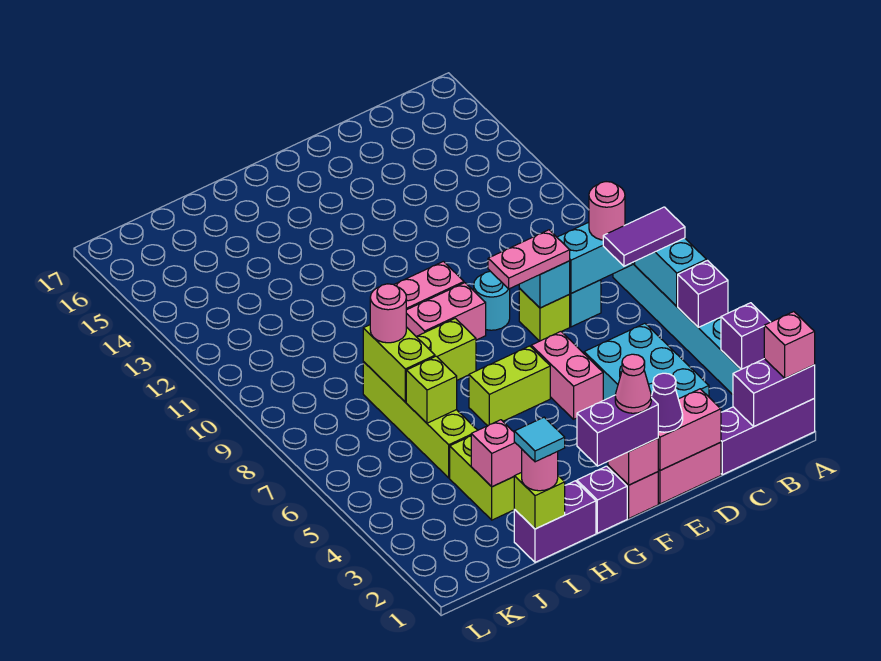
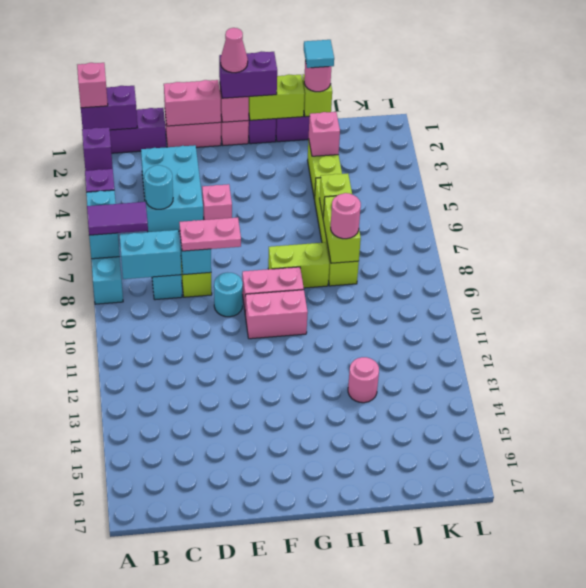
pink 1x1 round brick [589,182,625,240] -> pink 1x1 round brick moved to [348,357,379,403]
none -> cyan 1x1 round brick [144,165,173,209]
purple 1x1 cone [651,373,683,432] -> none
pink 1x2 brick [531,332,603,419] -> pink 1x1 brick [202,184,232,220]
lime 1x2 brick [469,346,550,426] -> lime 1x2 brick moved to [249,75,305,120]

